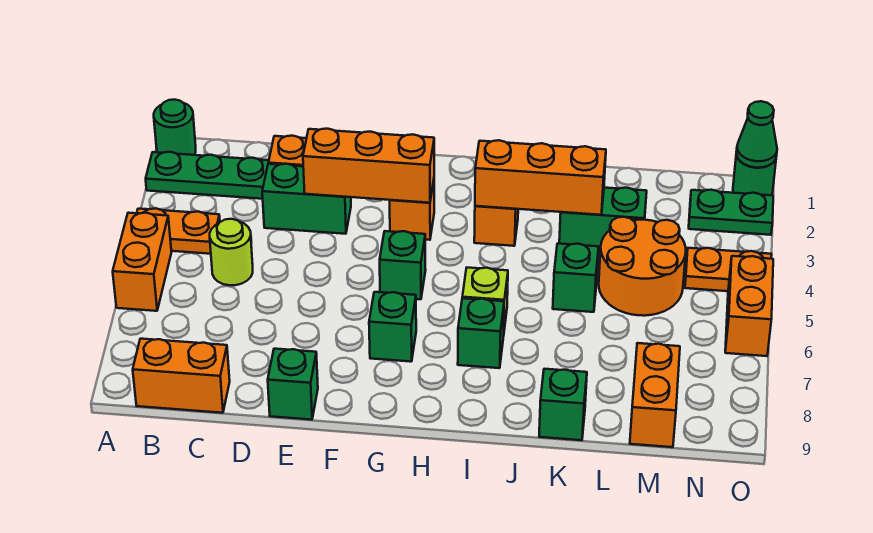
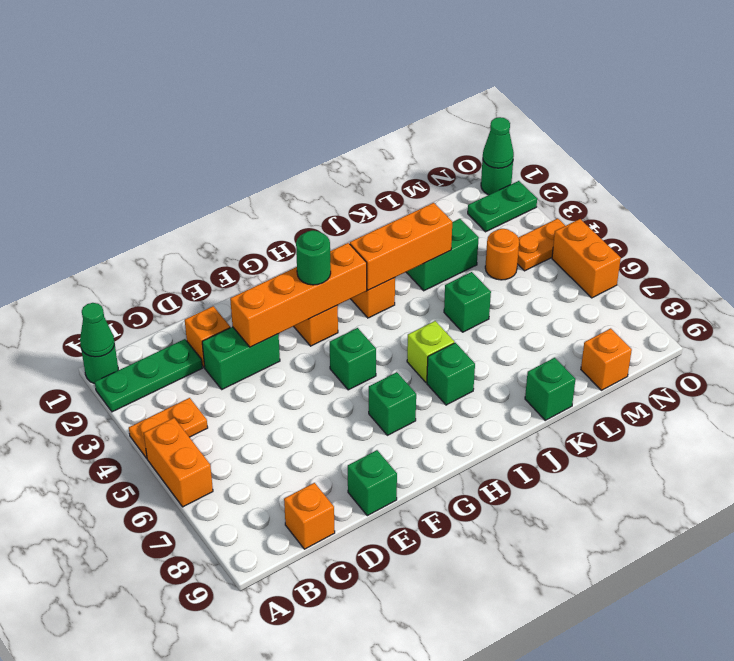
none -> green 1x1 cone [80,303,114,357]
orange 1x2 brick [133,339,230,413] -> orange 1x1 brick [284,483,335,549]
lime 1x1 round brick [210,219,253,285] -> none
orange 1x3 brick [303,129,434,203] -> orange 1x4 brick [230,243,367,347]
none -> green 1x1 round brick [296,230,331,285]
orange 2x2 round brick [599,217,686,316] -> orange 1x1 round brick [485,229,519,280]
orange 1x2 brick [630,343,680,447] -> orange 1x1 brick [581,328,632,390]

